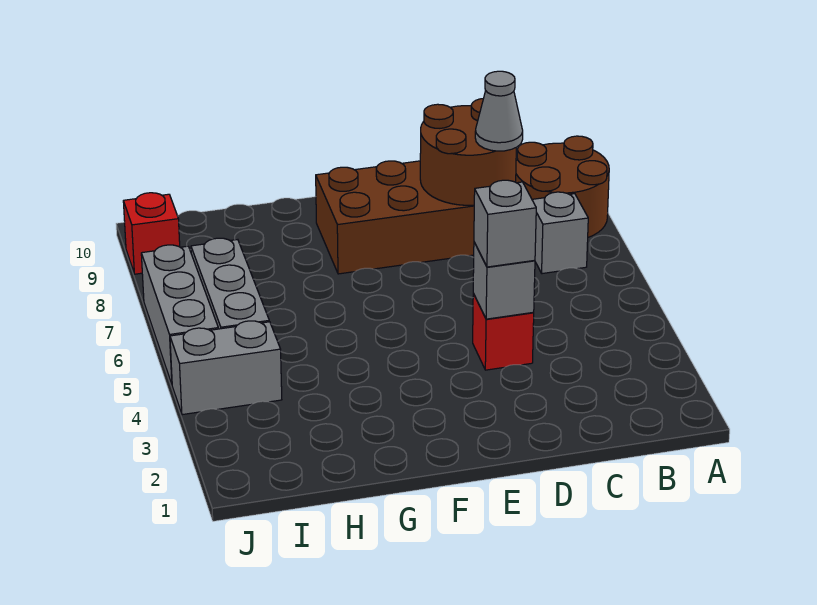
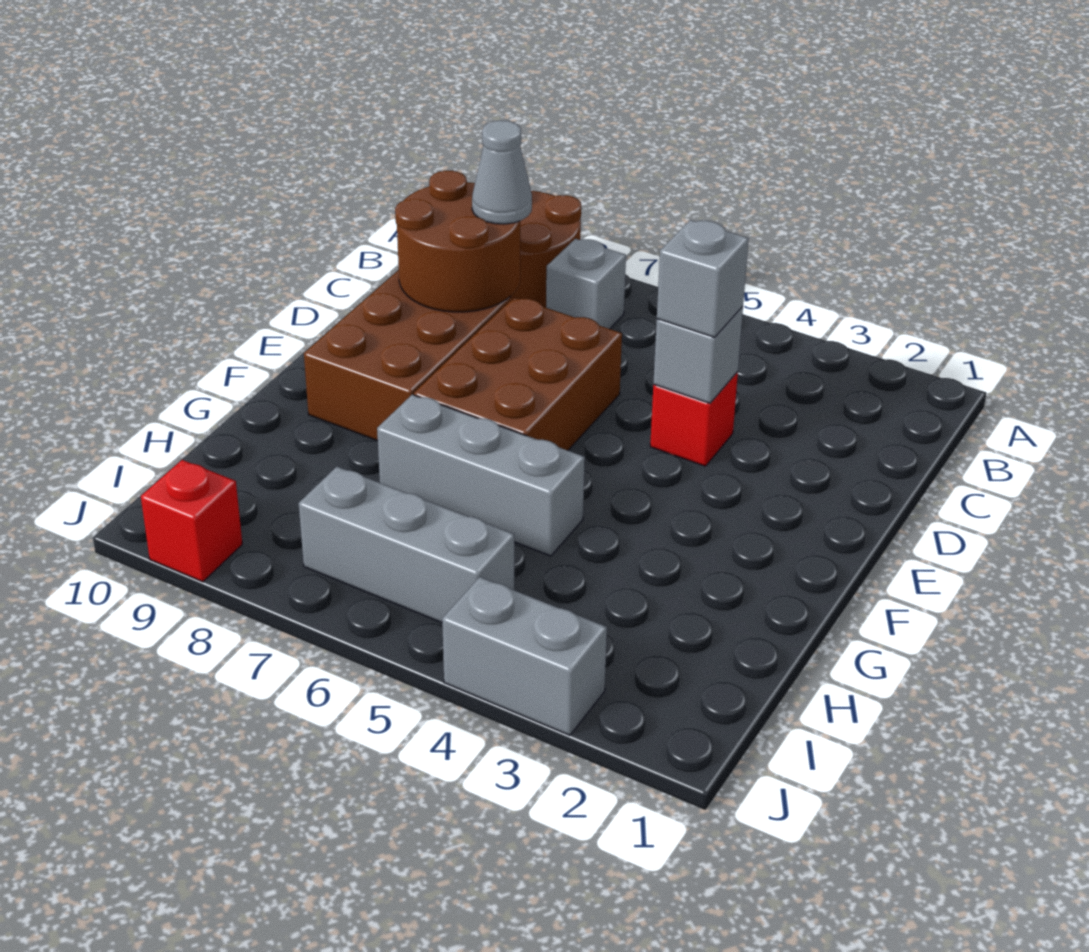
none -> brown 2x3 brick [414,297,622,450]
grey 1x2 brick [170,321,282,415] -> grey 1x2 brick turned to [442,577,607,735]
grey 1x3 brick [141,245,218,384] -> grey 1x3 brick moved to [377,395,585,556]

